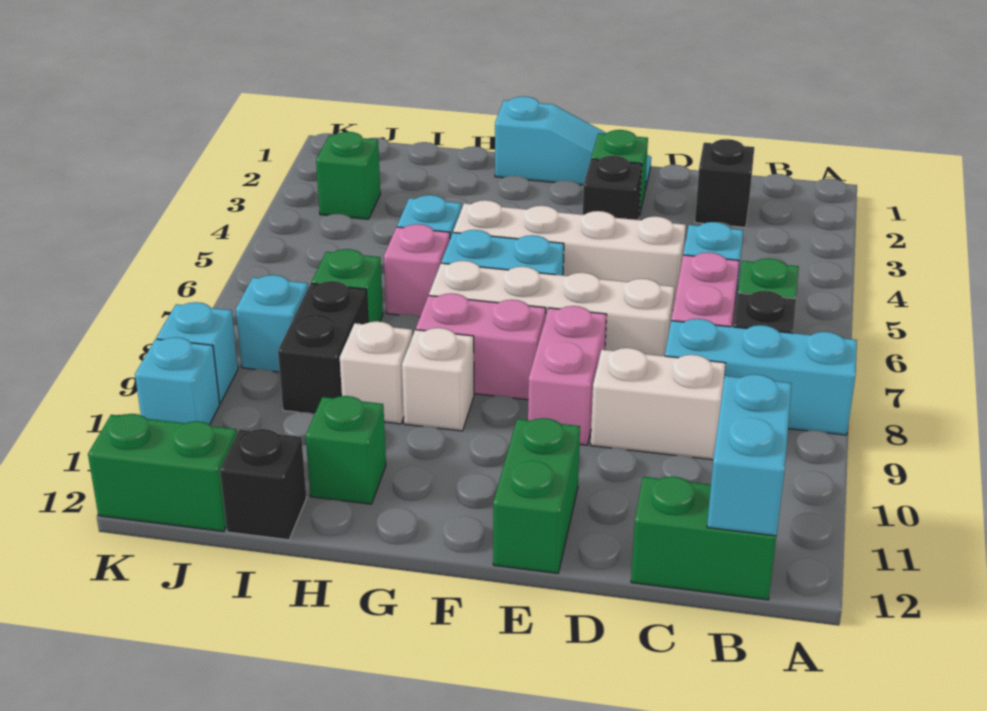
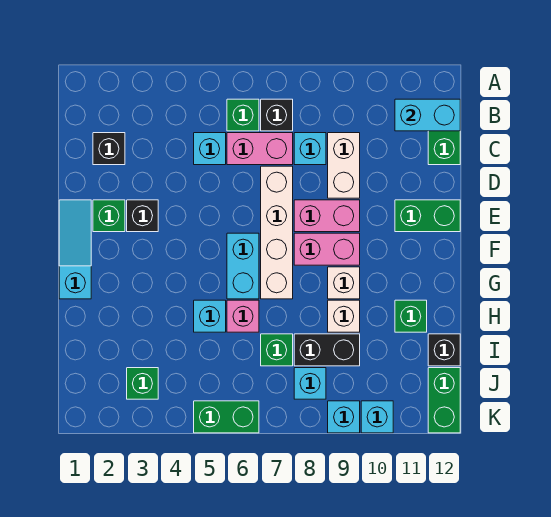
cyan 1x3 brick [665,319,857,435] -> cyan 1x1 brick [294,133,326,165]
white 1x4 brick [453,200,686,308] -> none
pink 1x2 brick [416,293,546,400] -> pink 1x2 brick turned to [294,233,360,265]
none -> green 1x2 brick [194,401,259,433]

